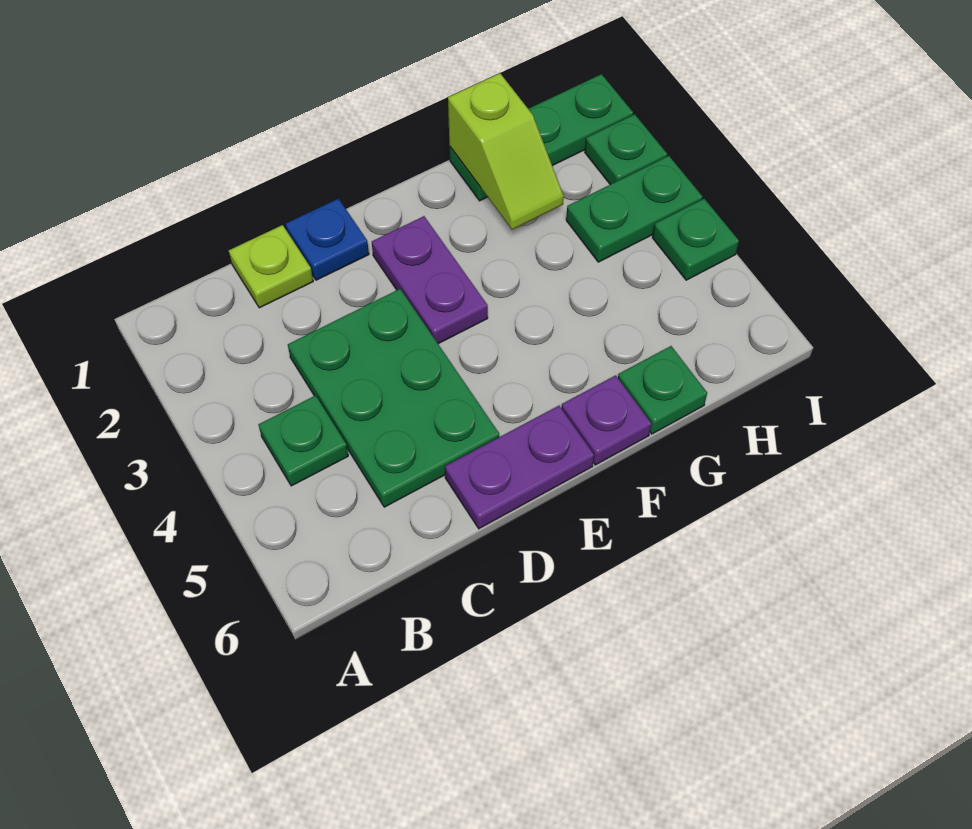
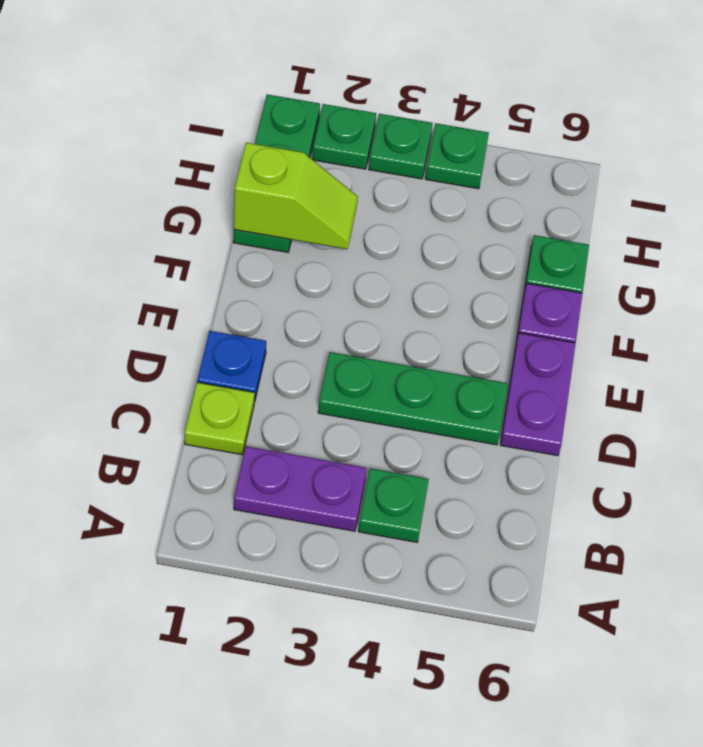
green 2x3 plate [288,289,499,507] -> green 1x3 plate [318,352,508,445]
purple 1x2 plate [372,216,488,344] -> purple 1x2 plate moved to [234,446,367,531]
green 1x2 plate [566,156,702,262] -> green 1x1 plate [369,114,432,179]

